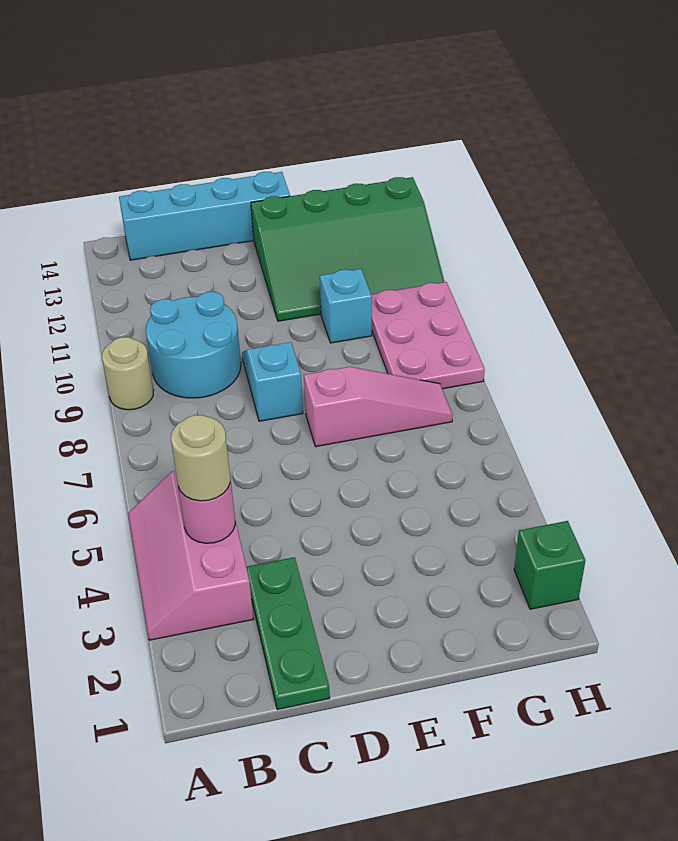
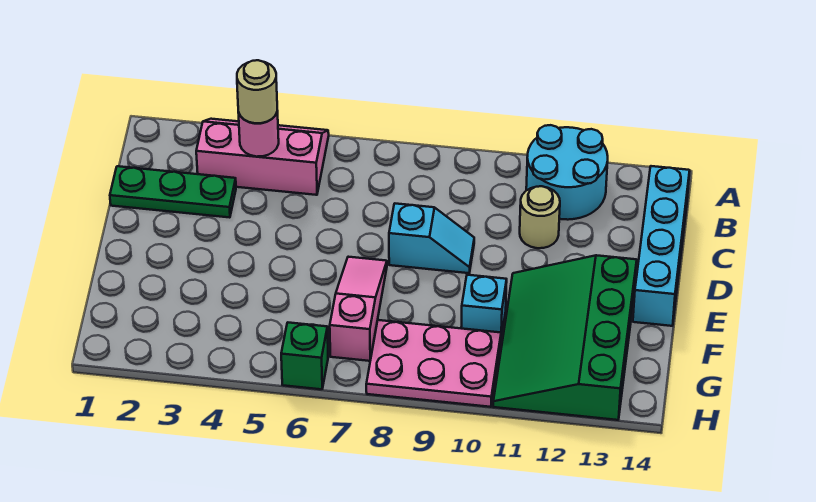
tan 1x1 round brick [102,337,154,410] -> tan 1x1 round brick moved to [520,186,560,248]
cyan 2x2 round brick [146,292,241,398] -> cyan 2x2 round brick moved to [526,125,608,220]
pink 1x3 slope [304,367,453,447] -> pink 1x3 slope turned to [330,257,387,361]
green 1x1 brick [514,521,585,609] -> green 1x1 brick moved to [281,323,328,389]

